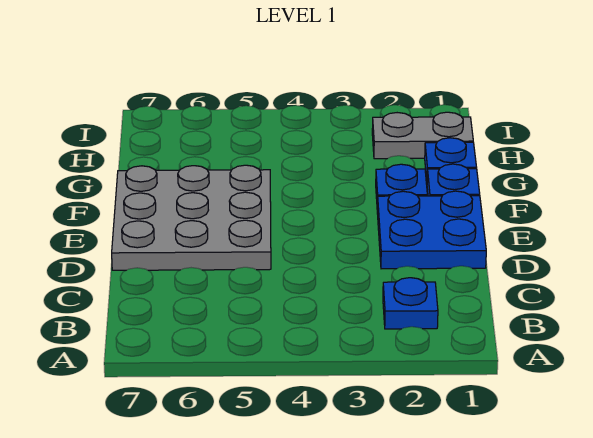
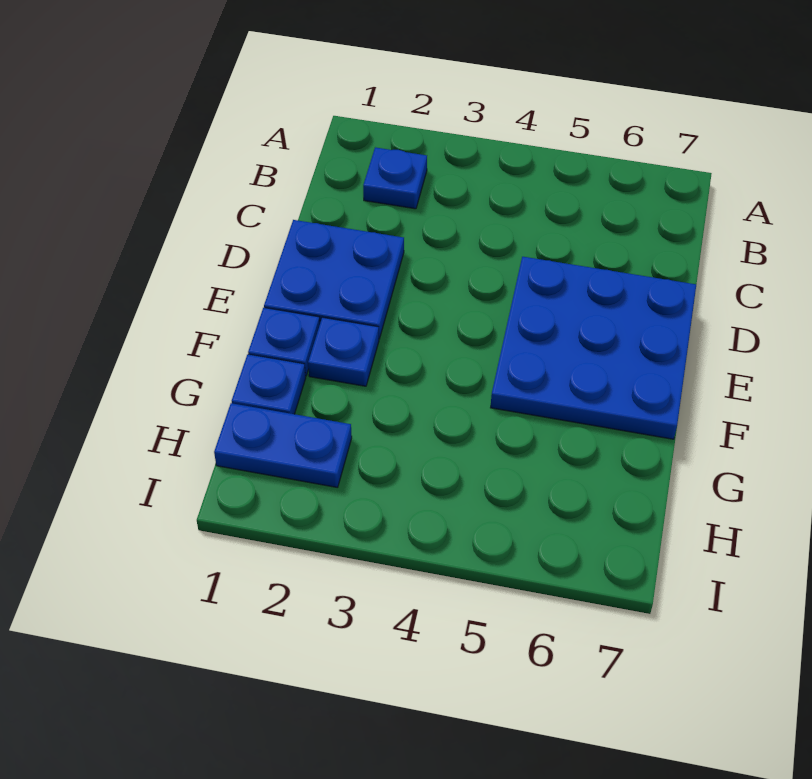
grey 3x3 plate [112,165,271,270] -> blue 3x3 plate [491,257,696,439]
grey 1x2 plate [372,112,473,159] -> blue 1x2 plate [214,403,352,488]

